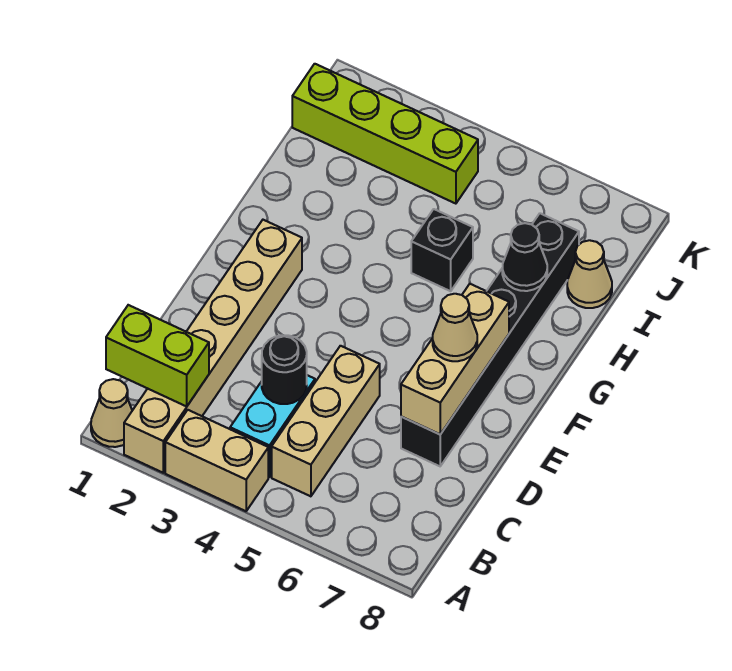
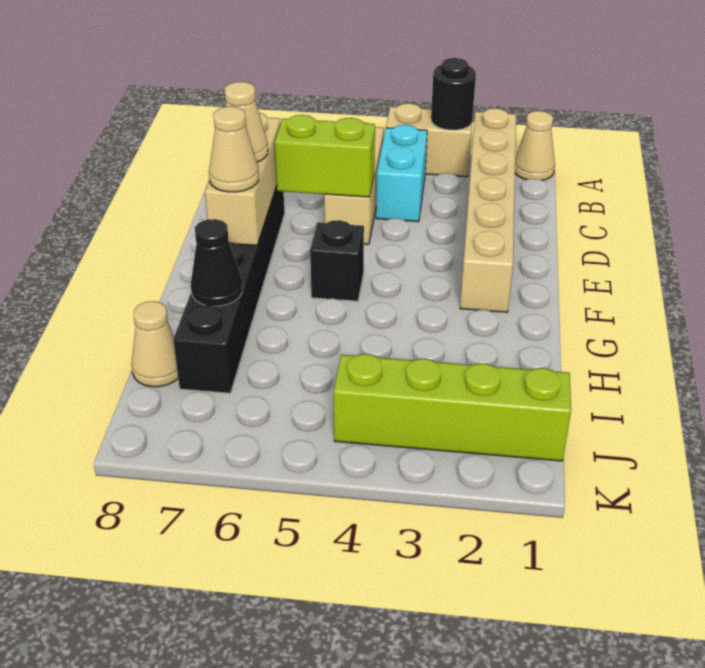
lime 1x2 brick [106,305,209,406] -> lime 1x2 brick moved to [275,115,375,197]
black 1x1 round brick [262,335,307,404] -> black 1x1 round brick moved to [431,58,476,130]
none -> tan 1x1 cone [209,106,259,192]
black 1x1 brick [411,209,473,291] -> black 1x1 brick moved to [310,220,364,301]

